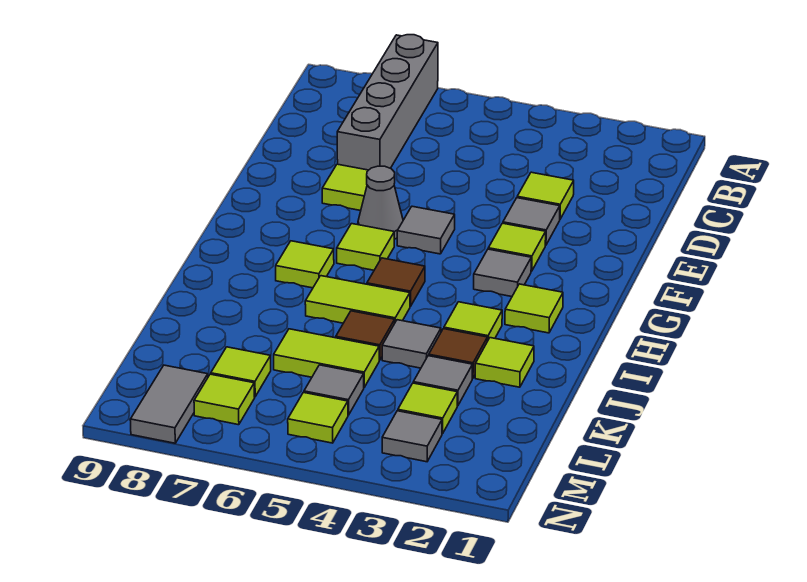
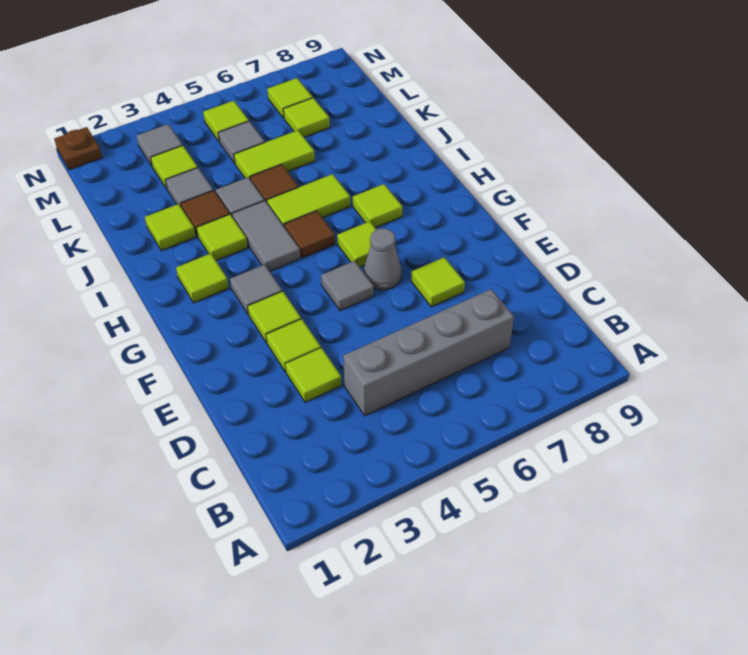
grey 1x4 brick [337,35,438,170] -> grey 1x4 brick turned to [343,289,514,416]
grey 1x1 tile [503,198,560,245] -> lime 1x1 tile [266,319,321,372]
grey 1x2 tile [130,365,208,443] -> grey 1x2 tile moved to [232,201,300,271]
none -> brown 1x1 plate [54,127,102,170]

